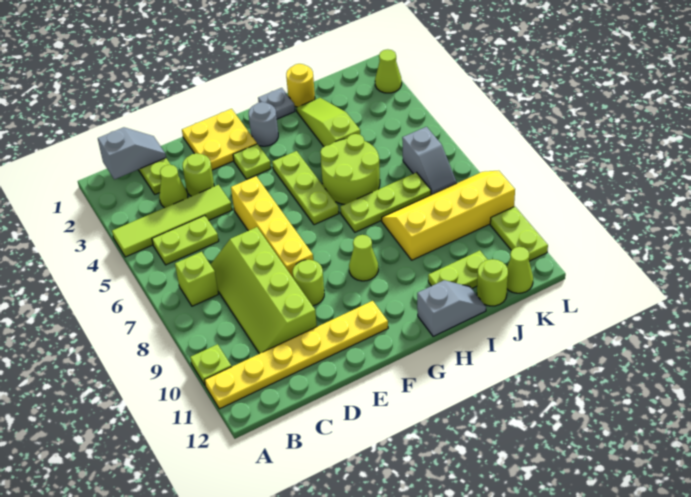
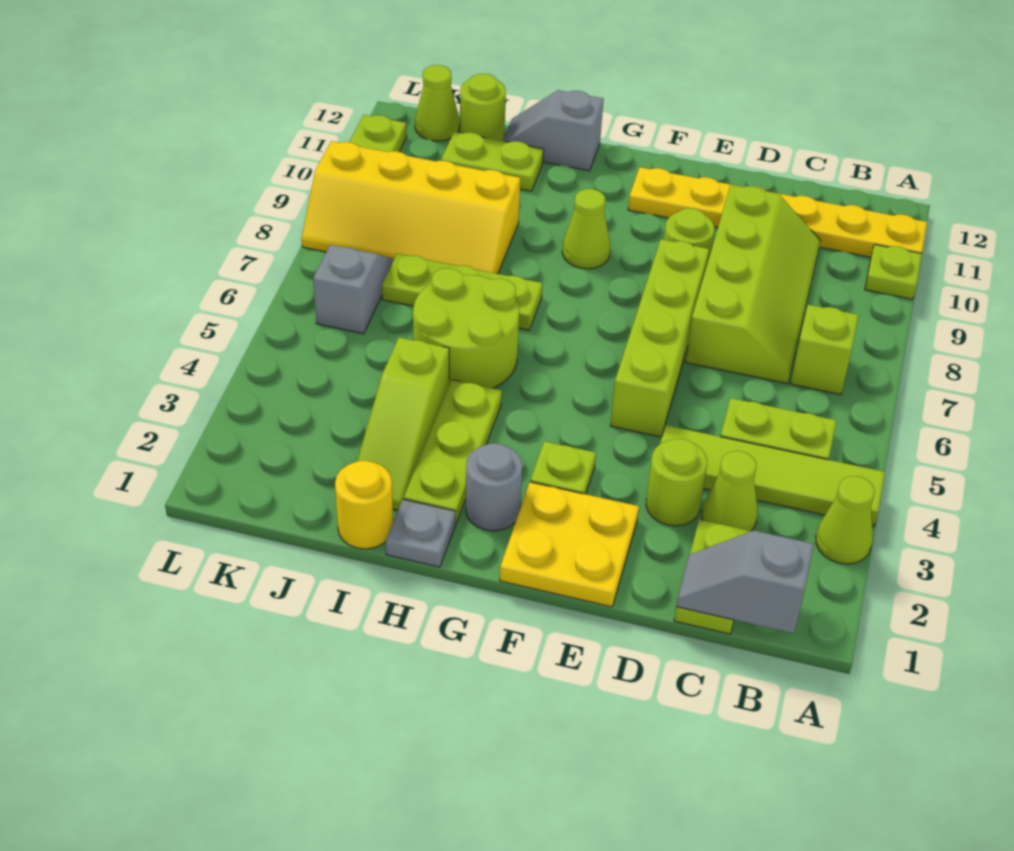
yellow 1x4 brick [231,176,313,277] -> lime 1x4 brick [610,239,709,437]
lime 1x3 plate [272,151,339,225] -> lime 1x3 plate moved to [404,380,502,523]
lime 1x1 cone [375,49,402,93] -> lime 1x1 cone moved to [816,476,875,564]

